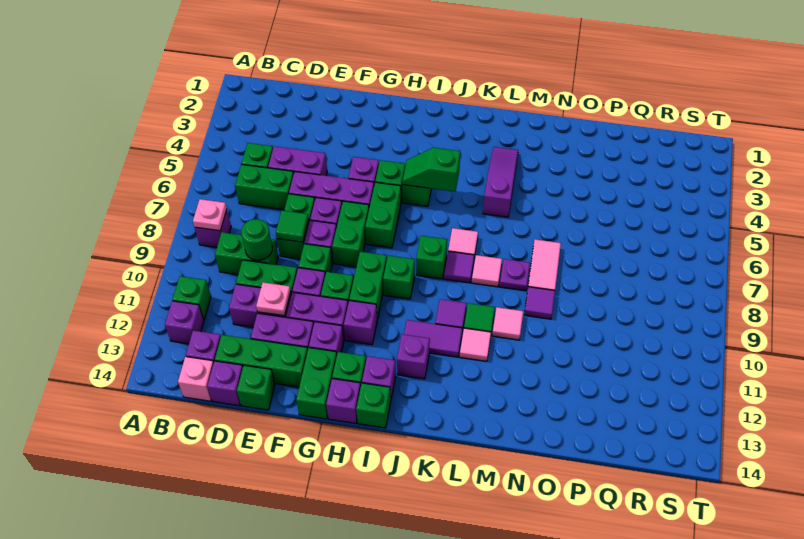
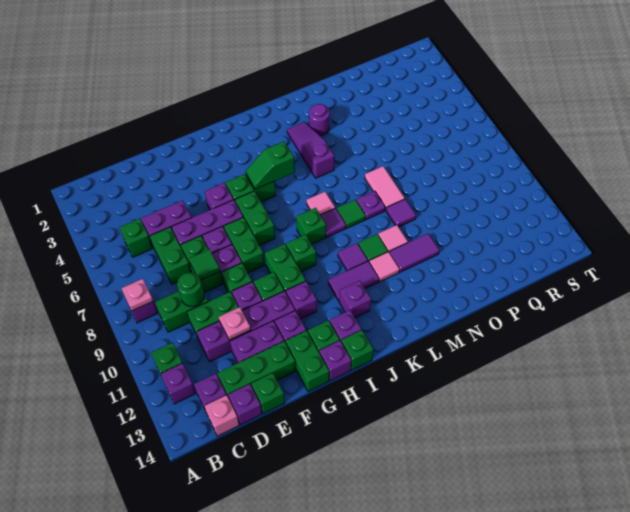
green 1x2 brick [235,164,294,210] -> green 1x2 brick turned to [150,227,191,284]
pink 1x1 tile [472,255,502,287] -> green 1x1 tile [337,200,366,228]
none -> purple 1x1 round brick [309,104,330,136]
none -> purple 1x2 tile [389,234,439,272]

